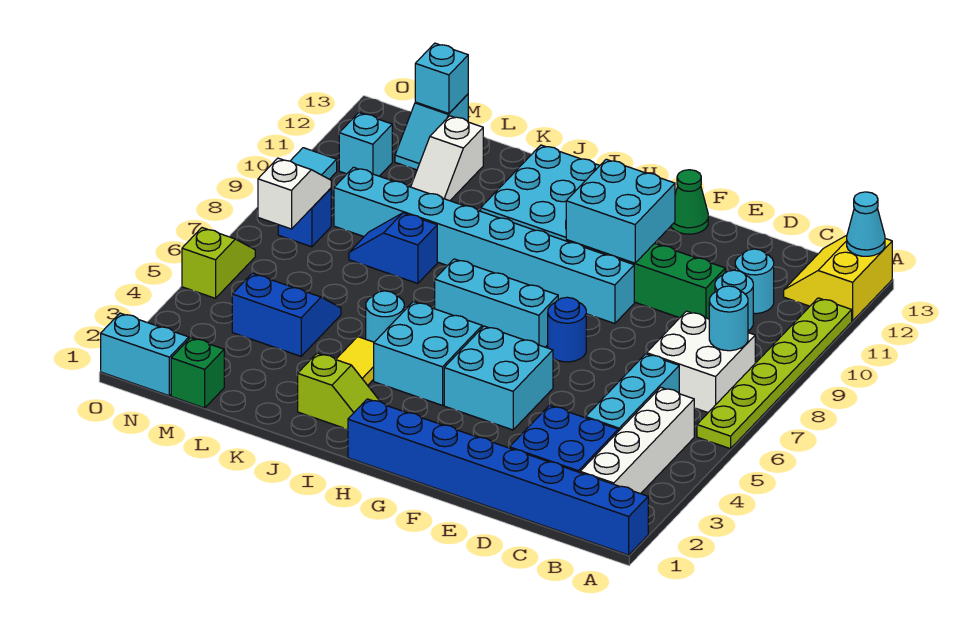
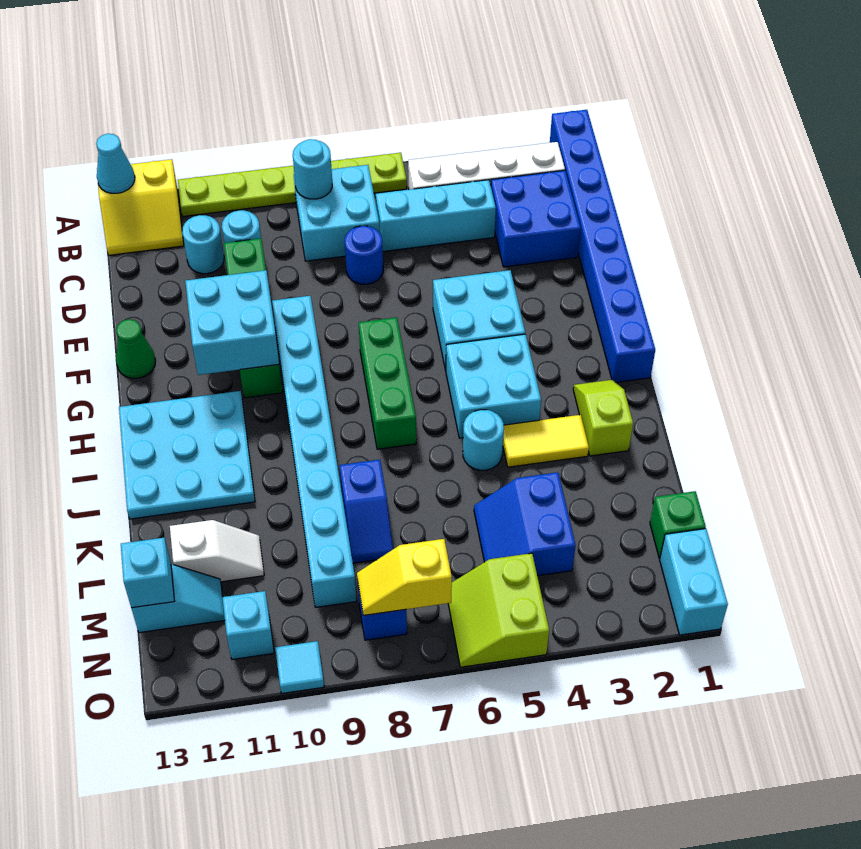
white 2x2 brick [647,311,755,412] -> cyan 2x2 brick [294,165,380,261]
blue 1x1 round brick [548,297,586,362] -> blue 1x1 round brick moved to [345,226,383,284]
cyan 1x3 brick [435,259,558,347] -> green 1x3 brick [359,317,416,449]
white 1x2 slope [258,158,331,229] -> yellow 1x2 slope [357,539,452,615]
lime 1x2 slope [182,228,255,298] -> lime 2x2 slope [448,553,549,667]

